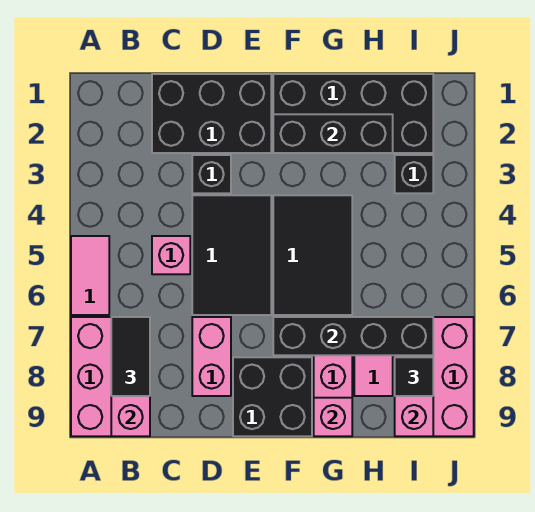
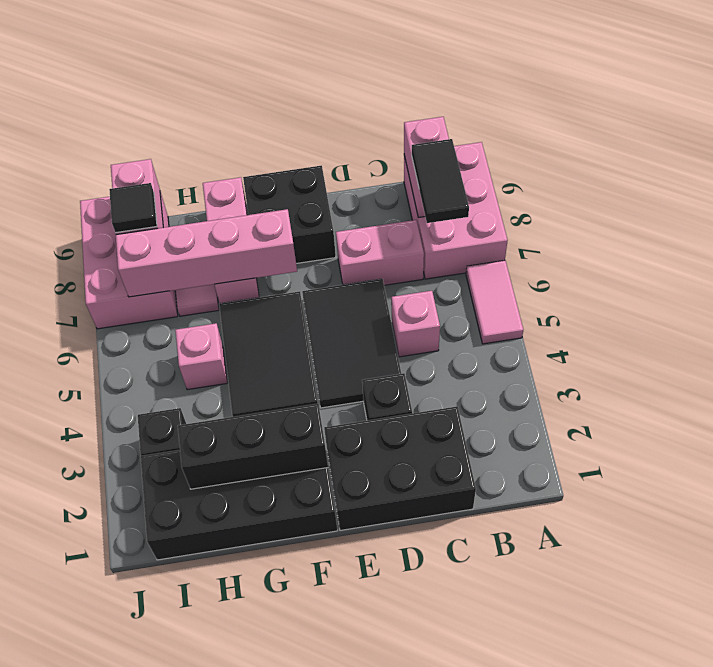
pink 1x2 brick [192,317,231,396] -> pink 1x2 brick turned to [336,220,424,285]
black 1x4 brick [273,317,433,355] -> pink 1x4 brick [116,209,297,297]
pink 1x1 brick [314,398,352,436] -> pink 1x1 brick moved to [175,323,227,390]

